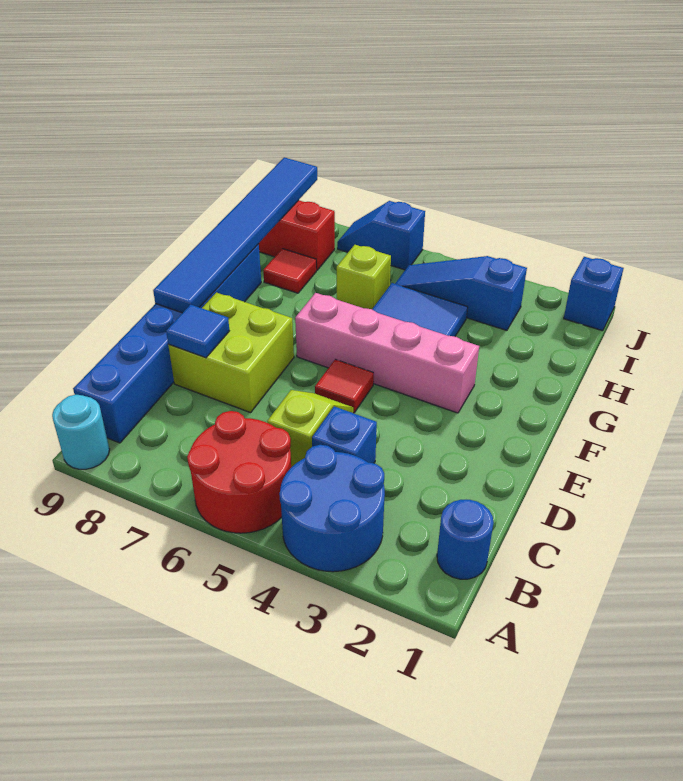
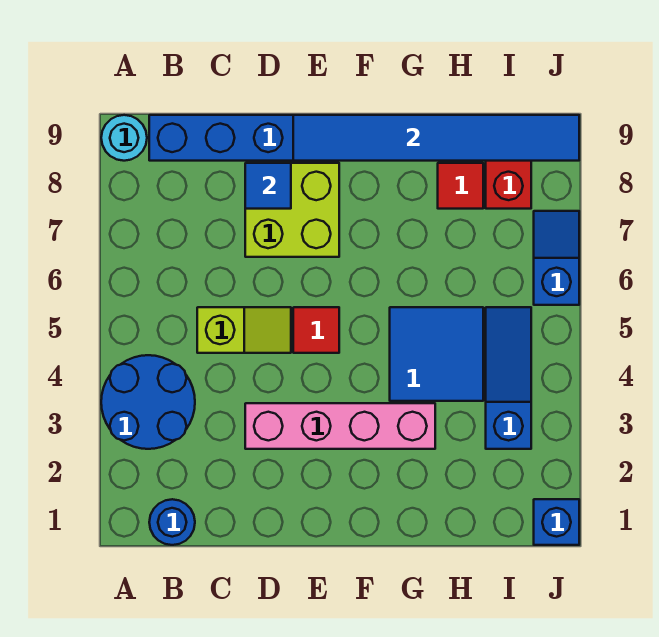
red 2x2 round brick [187,411,291,533] -> none
blue 1x1 brick [312,406,377,463] -> none
pink 1x4 brick [295,293,479,413] -> pink 1x4 brick turned to [245,403,435,449]
lime 1x1 brick [337,245,391,309] -> none

